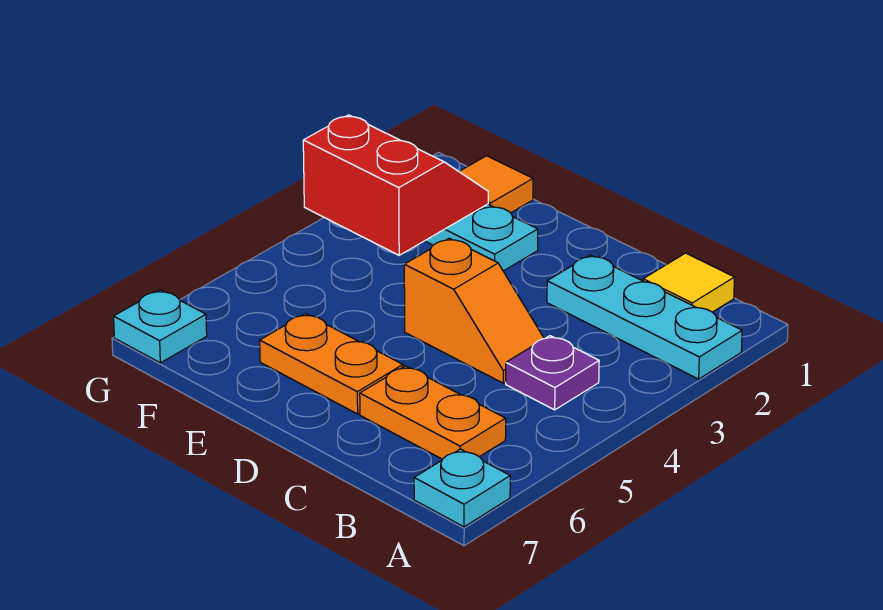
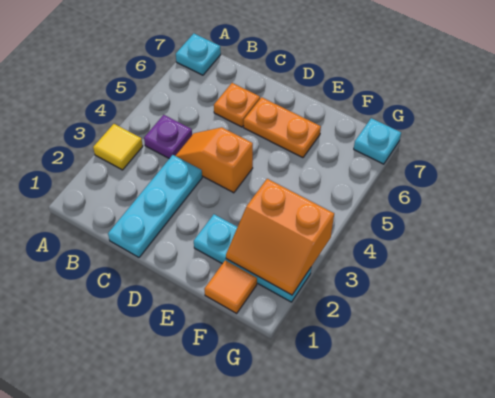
cyan 1x3 plate [547,255,742,379] -> cyan 1x3 plate turned to [108,155,202,257]
yellow 1x1 tile [643,253,735,312] -> yellow 1x1 tile moved to [93,124,143,170]
orange 1x2 plate [360,366,506,459] -> orange 1x1 plate [214,83,260,127]
red 2x2 slope [303,115,488,255] -> orange 2x2 slope [226,179,334,295]

